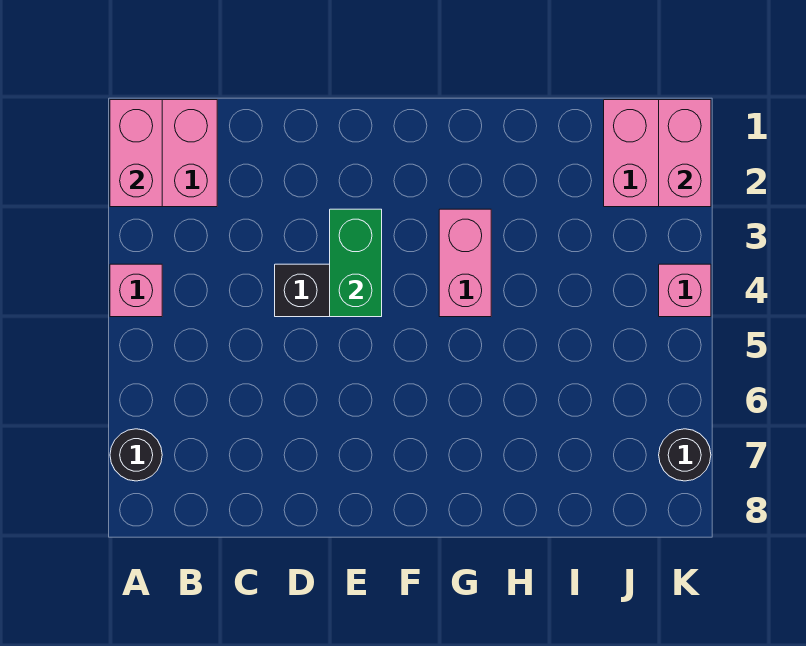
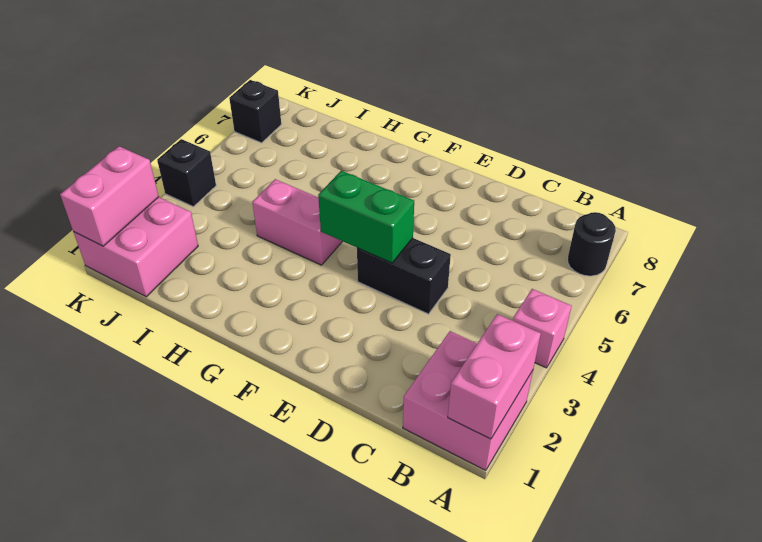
green 1x2 brick [330,209,382,317] -> green 1x2 brick turned to [318,171,414,263]
pink 1x2 brick [439,209,491,317] -> pink 1x2 brick turned to [252,179,343,265]
pink 1x1 brick [659,264,711,317] -> black 1x1 brick [157,139,216,207]
black 1x1 round brick [659,429,711,481] -> black 1x1 brick [229,80,281,143]

